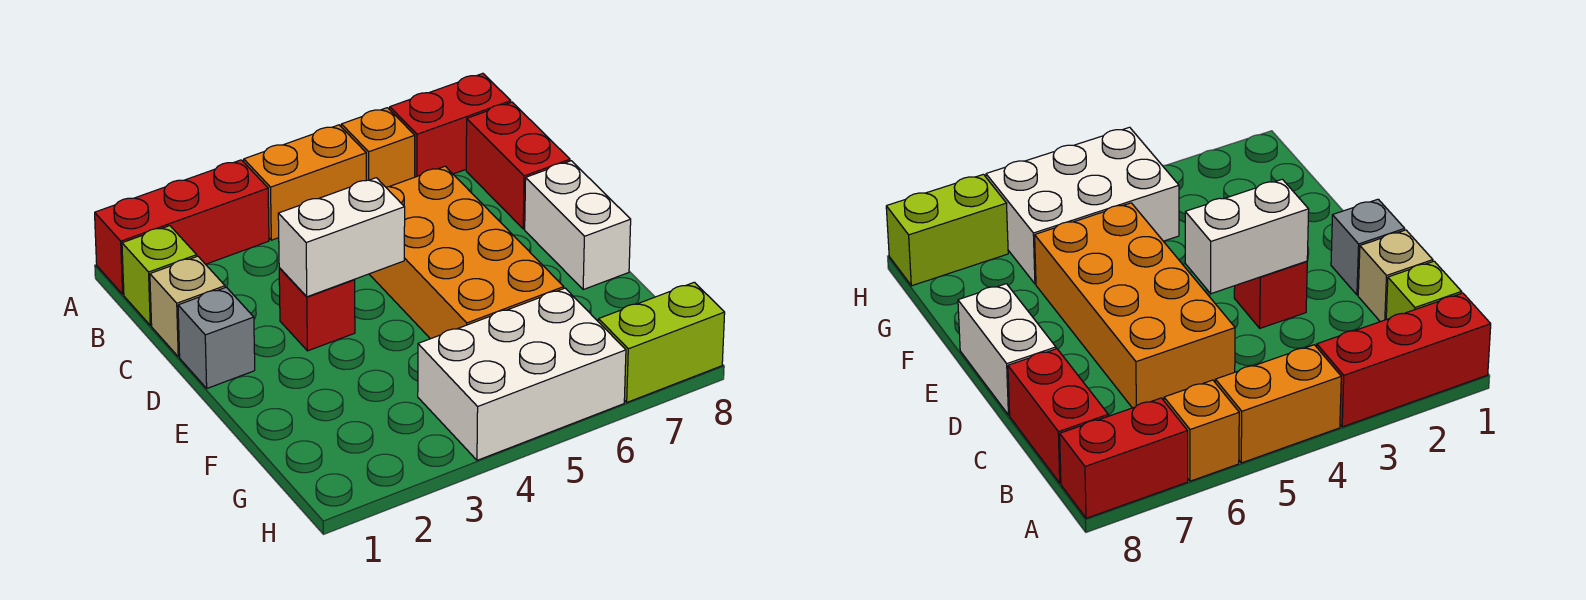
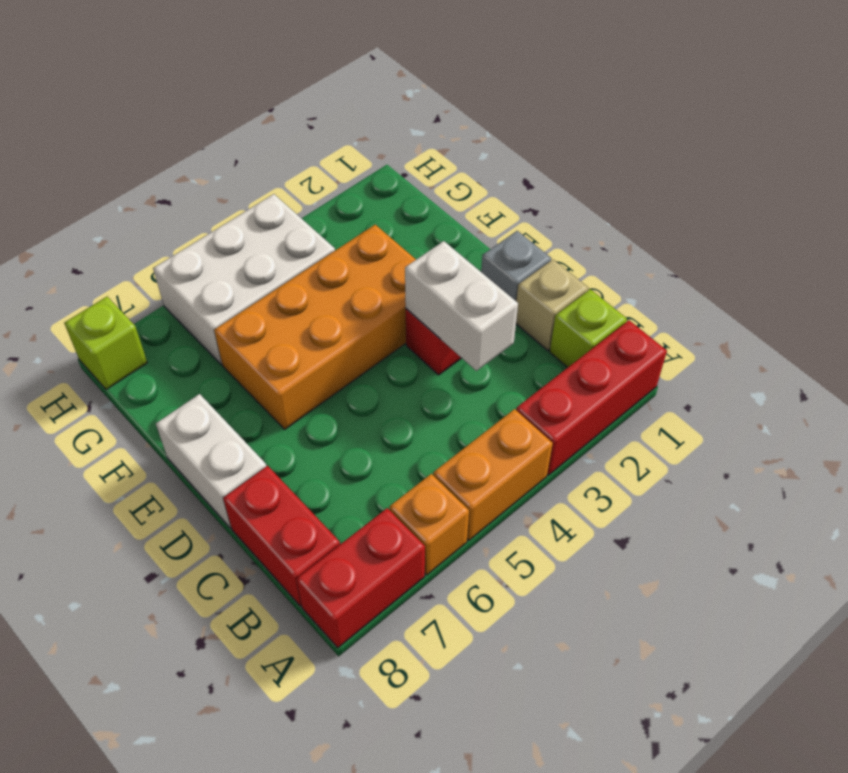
orange 2x4 brick [369,166,564,339] -> orange 2x4 brick turned to [214,225,416,429]
white 1x2 brick [278,178,405,297] -> white 1x2 brick turned to [405,241,518,371]
lime 1x2 brick [598,282,725,402] -> lime 1x1 brick [64,297,147,390]

